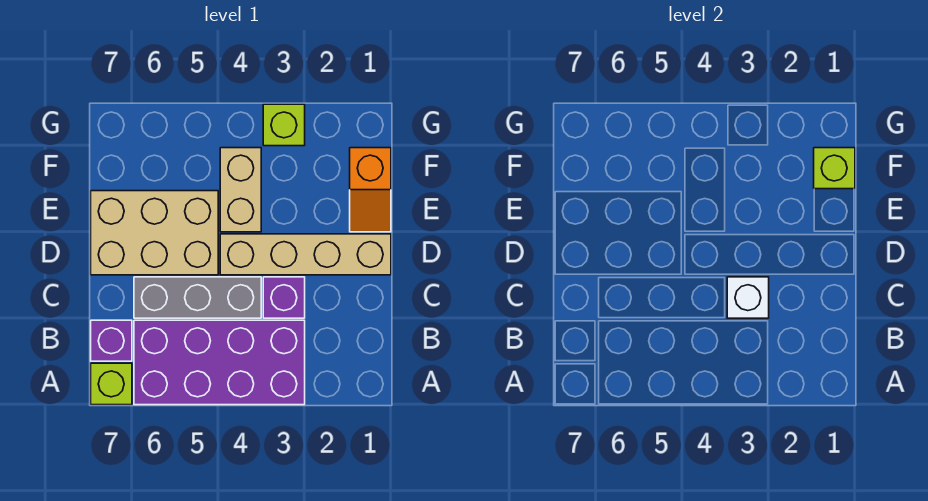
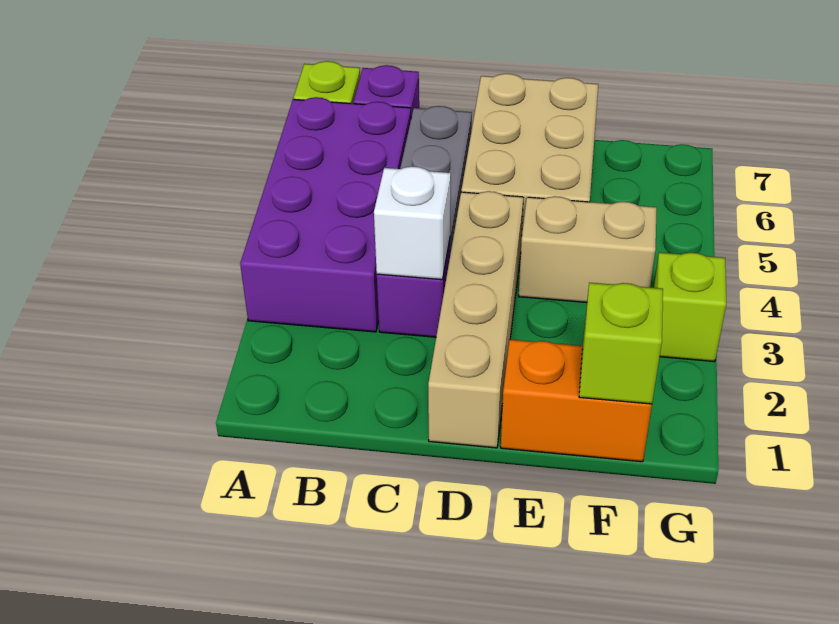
orange 1x2 slope [350,148,391,232] -> orange 1x2 brick [501,340,652,462]

